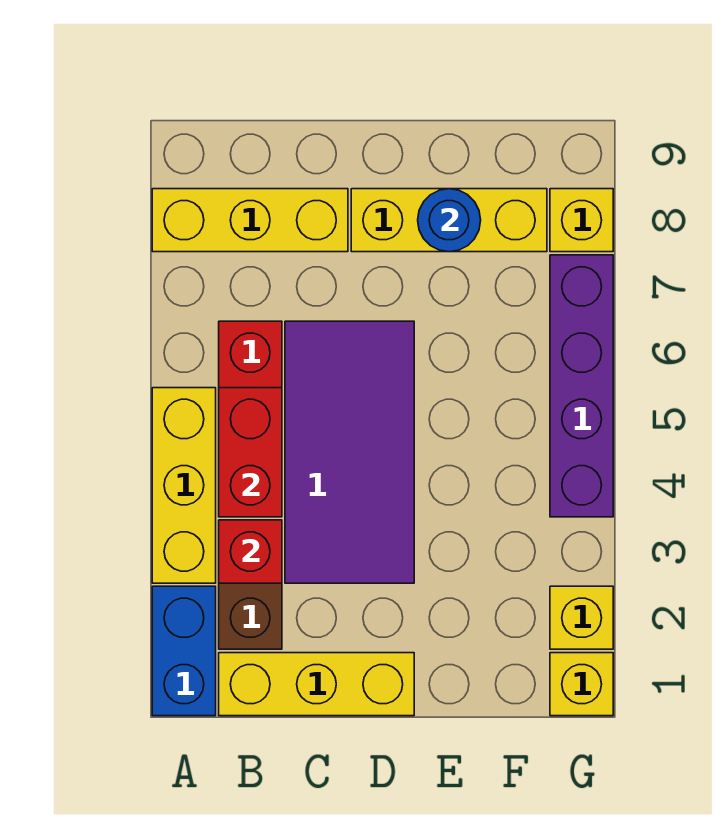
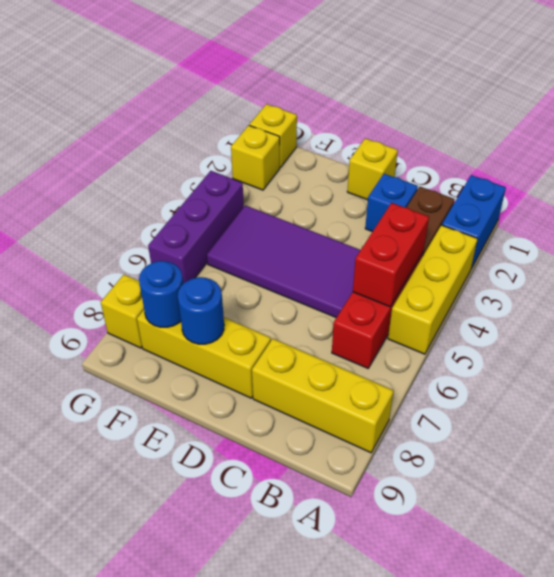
yellow 1x3 brick [219,653,414,716] -> yellow 1x1 brick [347,138,398,200]
red 1x1 brick [219,520,282,583] -> none
none -> blue 1x1 brick [365,174,418,232]
purple 2x4 tile [285,321,414,583] -> purple 2x4 tile turned to [207,205,360,318]
none -> blue 1x1 round brick [139,261,183,327]
purple 1x4 brick [550,255,613,517] -> purple 1x3 brick [148,171,244,284]

